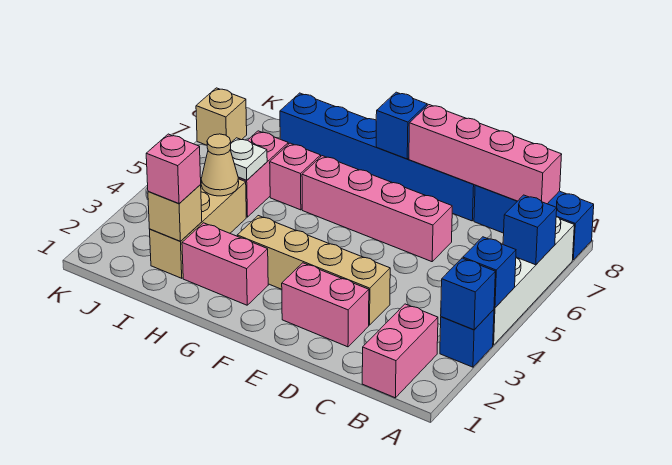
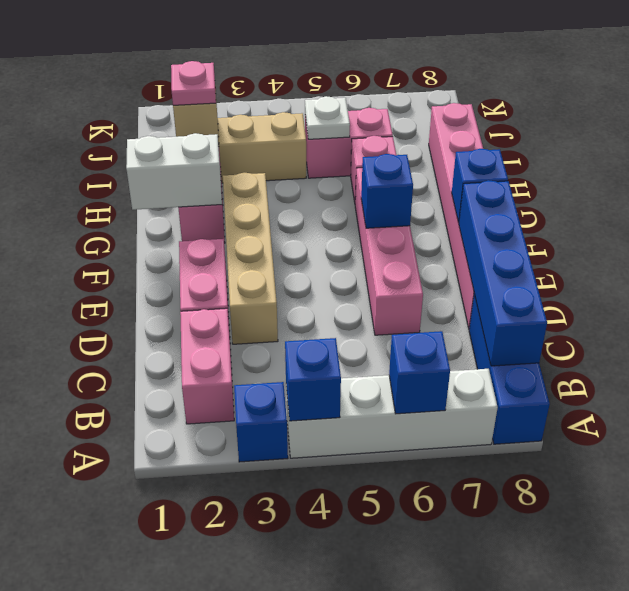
blue 1x1 brick [441,258,495,330] -> blue 1x1 brick moved to [361,154,413,228]
pink 1x2 brick [362,304,438,398] -> pink 1x2 brick turned to [180,308,234,424]
pink 1x4 brick [409,105,562,204] -> blue 1x4 brick [459,180,547,366]
blue 1x6 brick [280,93,475,221] -> pink 1x6 brick [429,103,483,328]
none -> white 1x2 brick [126,133,222,210]
pink 1x1 brick [146,134,201,203] -> pink 1x1 plate [171,61,216,105]
tan 1x1 cone [201,134,239,196] -> none
tan 1x1 brick [196,88,247,145] -> none

